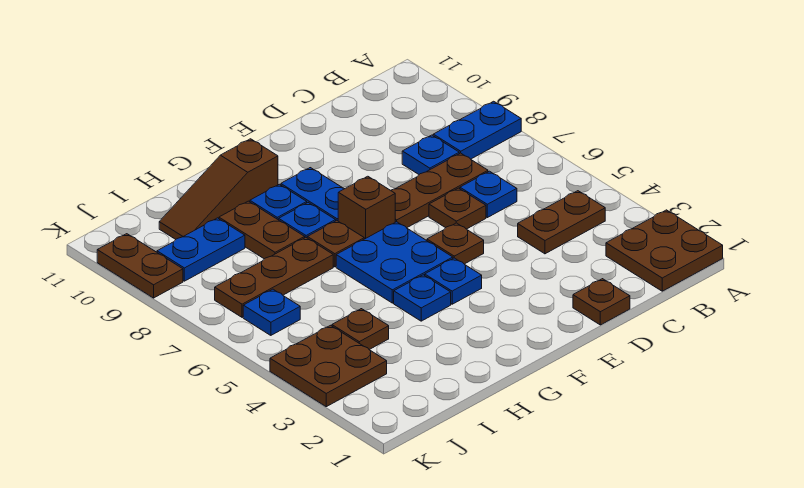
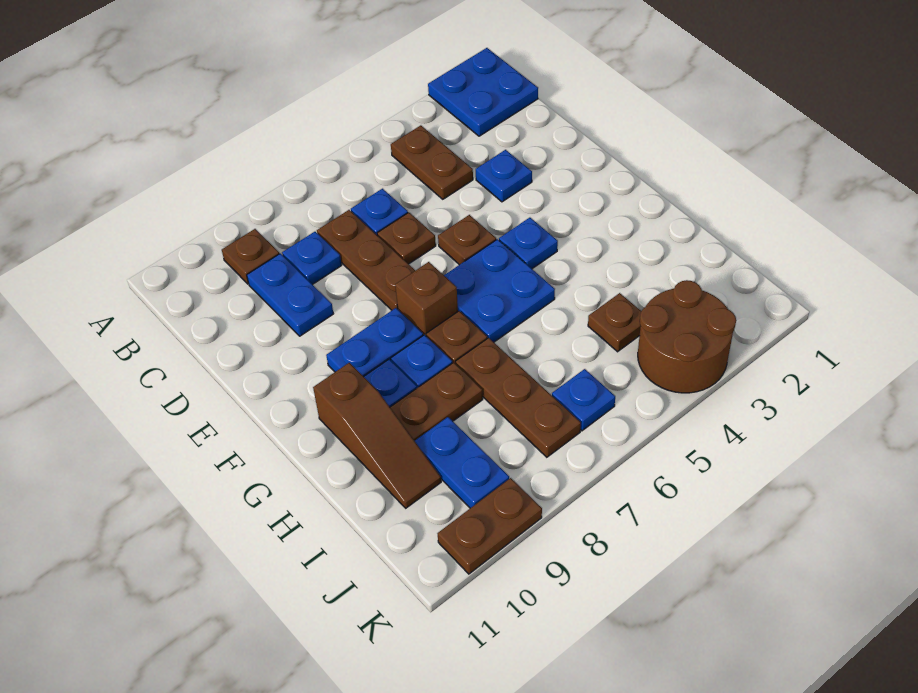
brown 2x2 plate [606,210,723,291] -> blue 2x2 plate [428,48,538,136]
blue 1x2 plate [433,101,521,159] -> blue 1x2 plate moved to [247,253,333,336]
brown 1x1 plate [573,279,630,325] -> brown 1x1 plate moved to [222,229,279,284]
blue 1x1 plate [394,275,451,321] -> blue 1x1 plate moved to [476,150,532,202]
brown 2x2 plate [270,325,387,407] -> brown 2x2 round brick [638,280,736,393]

